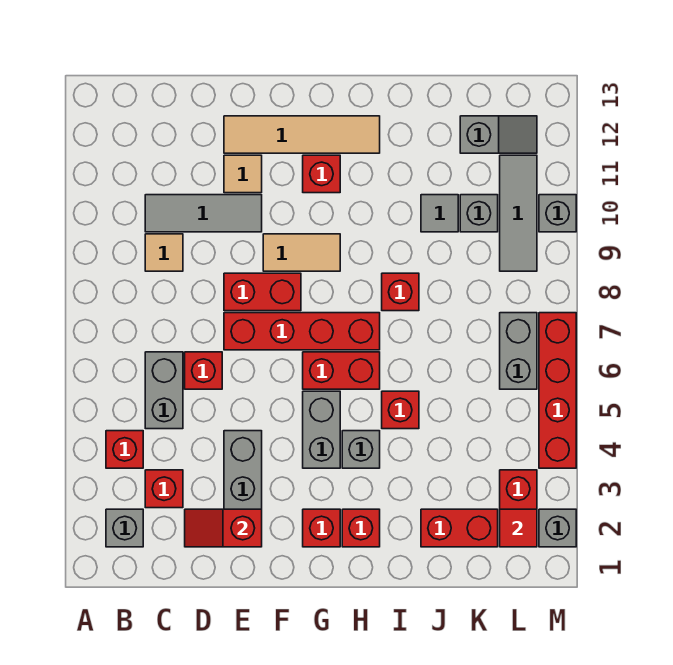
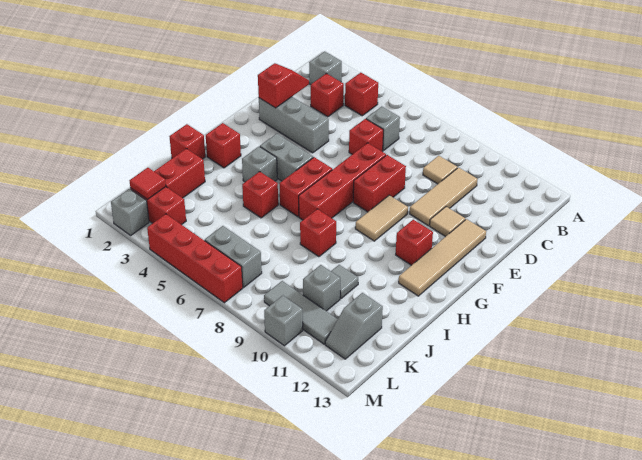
grey 1x2 brick [145,352,183,429] -> grey 1x1 brick [366,106,400,151]
grey 1x3 tile [145,195,262,232] -> tan 1x3 tile [410,168,477,226]
red 1x1 brick [303,509,340,547] -> red 1x1 brick moved to [169,124,205,159]

